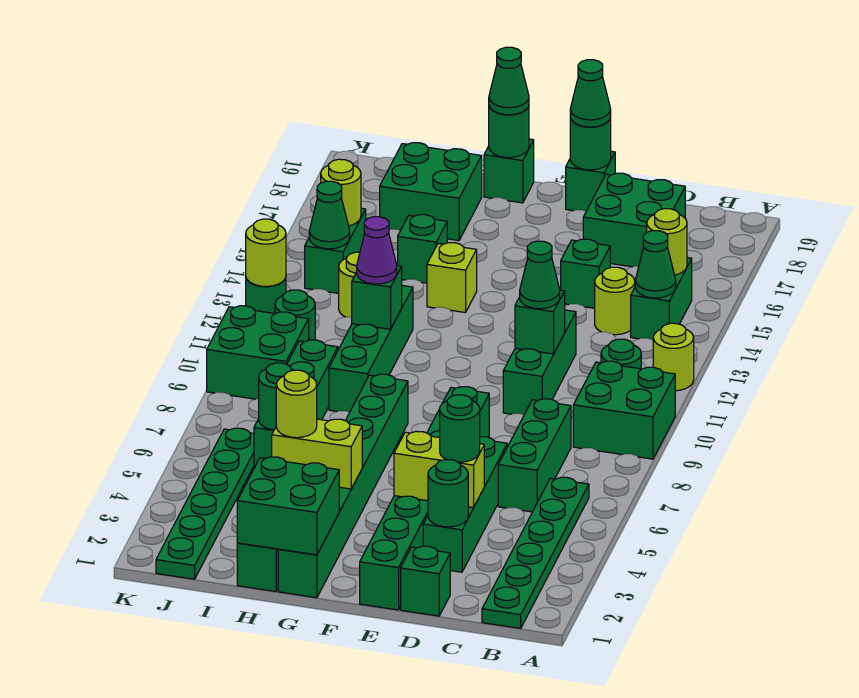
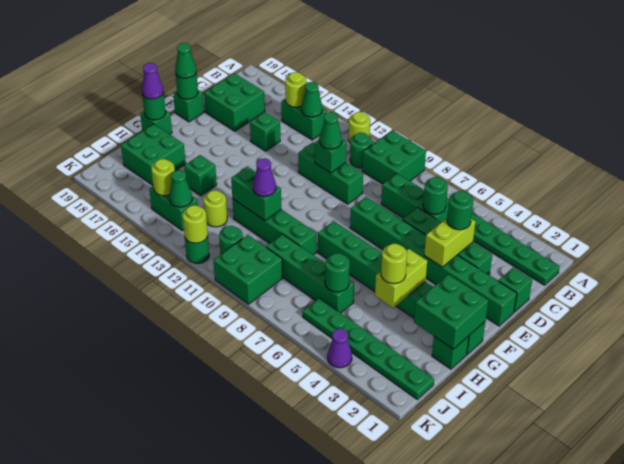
lime 1x1 round brick [595,267,635,335] -> none
green 1x1 round brick [428,460,468,527] -> green 1x1 round brick moved to [423,177,448,214]
lime 1x1 brick [427,243,477,313] -> none
green 1x1 cone [489,47,529,115] -> purple 1x1 cone [142,63,163,99]
green 1x1 brick [352,266,402,329] -> green 1x2 brick [231,167,281,220]
none -> purple 1x1 cone [327,329,352,368]

